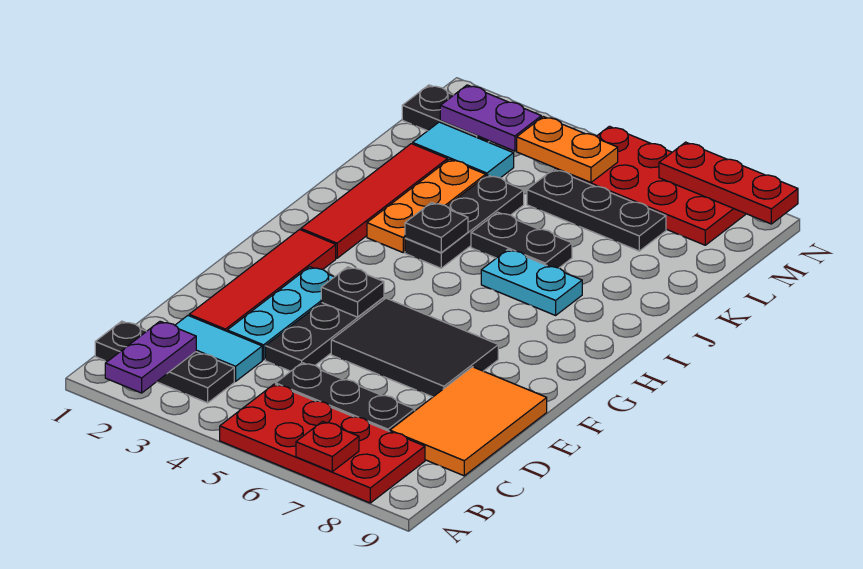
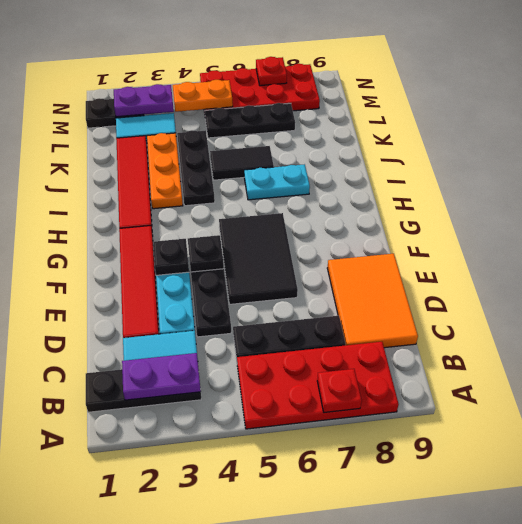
purple 1x2 plate [105,321,196,393] -> purple 1x2 plate turned to [122,353,201,400]
black 2x3 tile [331,298,498,397] -> black 2x3 tile turned to [219,213,298,304]
black 1x1 plate [405,202,468,253] -> black 1x1 plate moved to [153,239,189,275]
black 1x2 plate [471,212,572,268] -> black 1x2 tile [210,146,274,180]
red 1x3 plate [659,142,798,224] -> red 1x1 plate [256,57,287,86]

